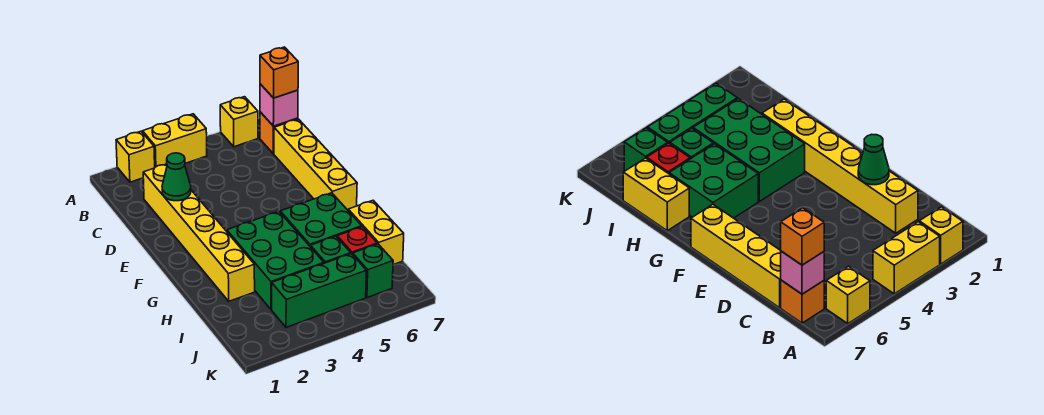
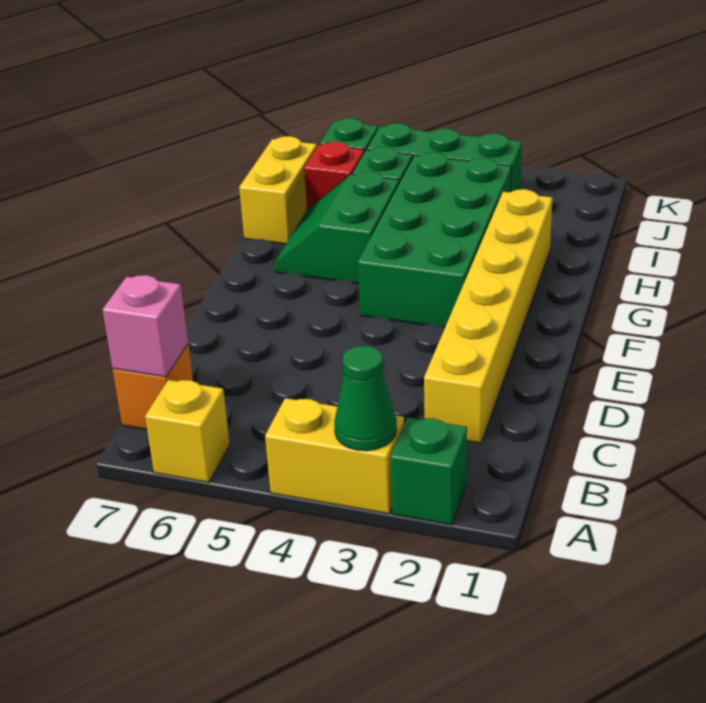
yellow 1x1 brick [116,131,155,182] -> green 1x1 brick [390,417,467,525]
orange 1x1 brick [260,47,298,98] -> none
yellow 1x4 brick [274,119,357,210] -> none
green 1x1 cone [162,153,191,201] -> green 1x1 cone moved to [334,346,397,451]
green 2x3 brick [227,212,324,309] -> green 2x4 brick [358,152,511,327]
green 2x2 brick [280,193,362,247] -> green 2x2 slope [275,172,399,284]

